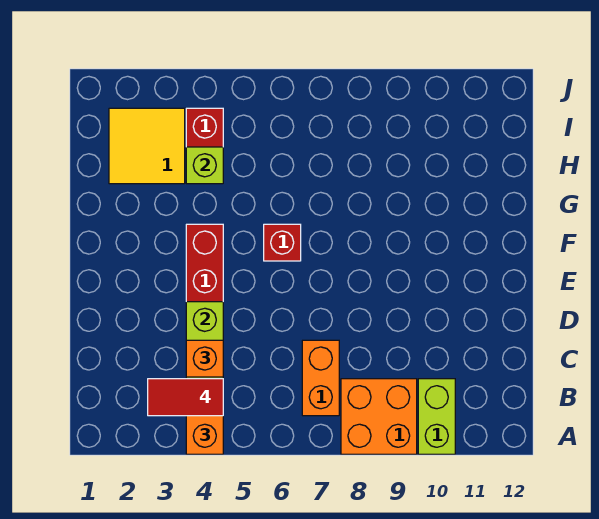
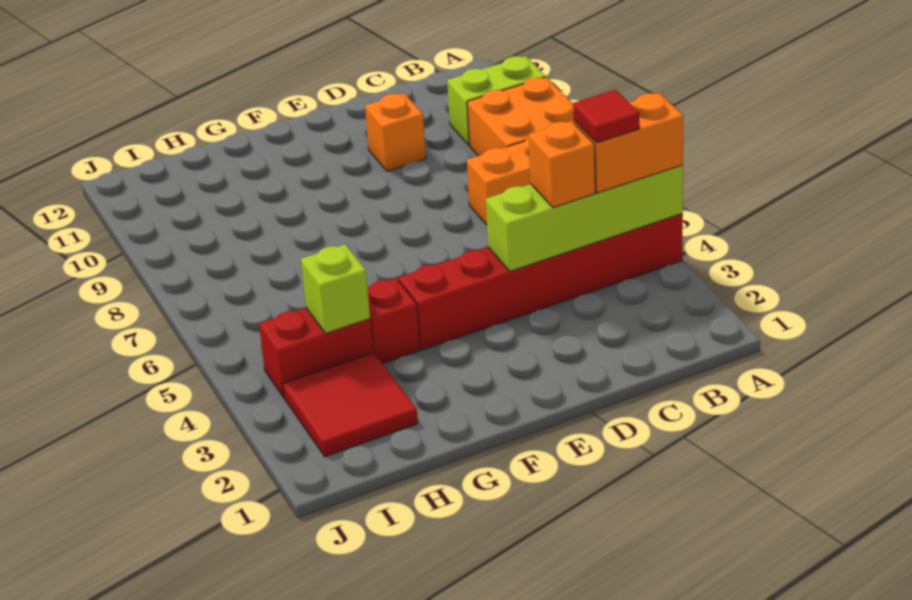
red 1x2 tile [148,379,223,416] -> red 1x1 tile [573,90,639,143]
none -> orange 1x1 brick [365,93,426,171]
red 1x1 brick [264,224,301,261] -> red 1x1 brick moved to [367,278,420,363]
yellow 2x2 tile [109,108,185,184] -> red 2x2 tile [283,353,418,457]

